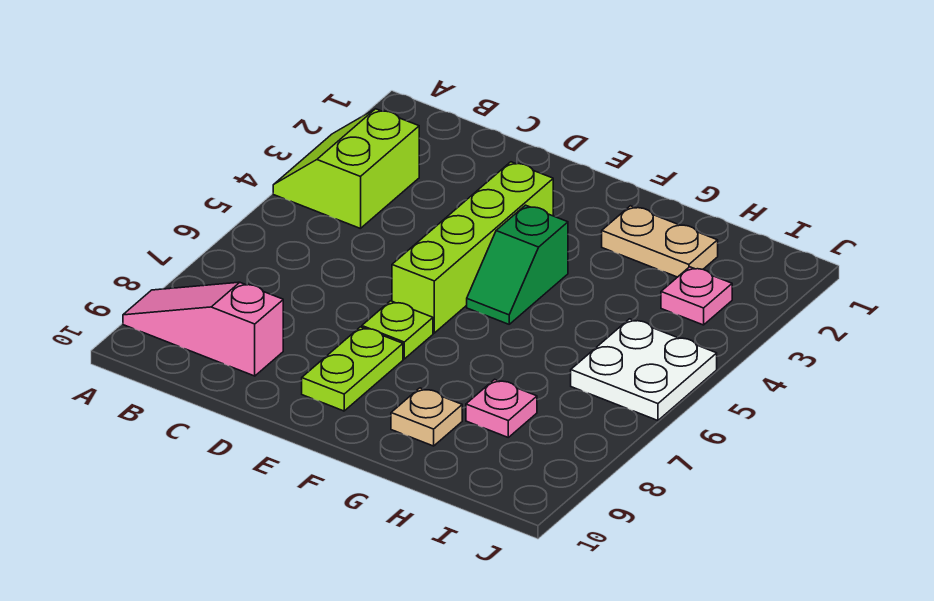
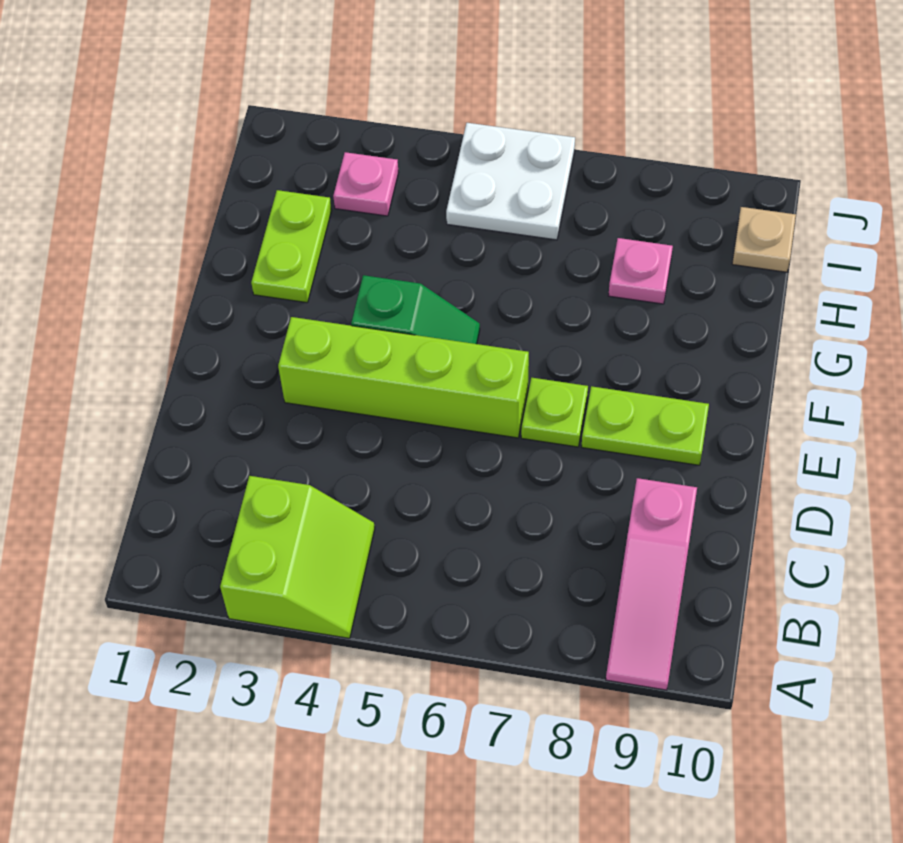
lime 2x2 slope [273,109,419,229] -> lime 2x2 slope turned to [220,476,375,638]
tan 1x2 plate [602,206,718,277] -> lime 1x2 plate [251,190,332,303]
tan 1x1 plate [391,388,462,446] -> tan 1x1 plate moved to [732,207,796,272]

